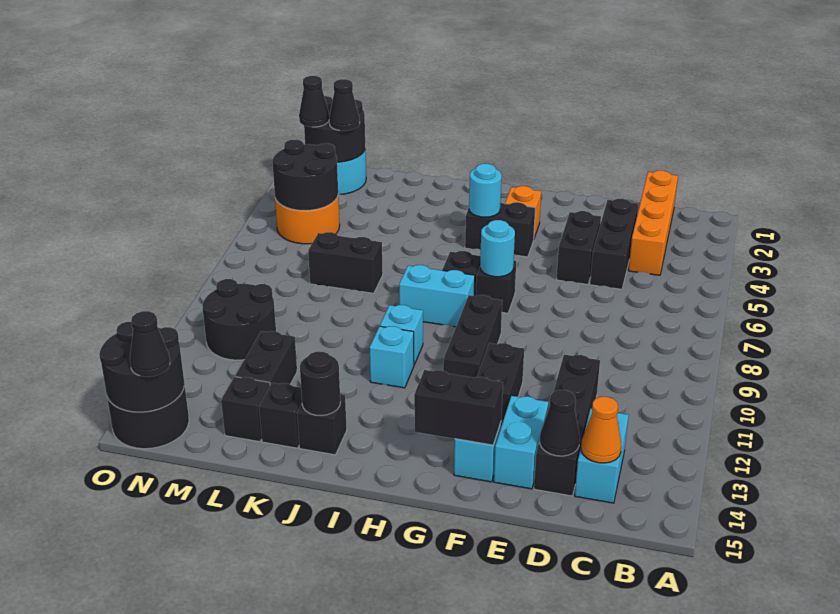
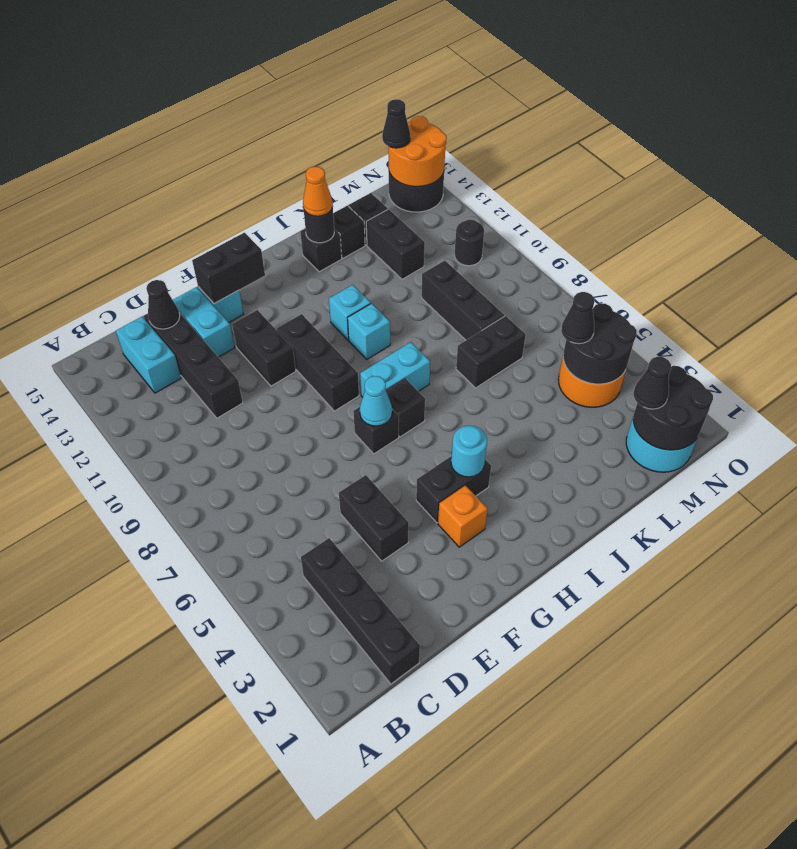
orange 1x4 brick [628,171,678,275] -> black 1x4 brick [301,538,420,684]
orange 1x1 cone [581,397,621,463] -> orange 1x1 cone moved to [303,167,333,216]
black 1x3 brick [590,199,638,289] -> black 1x3 brick moved to [421,261,504,340]
cyan 1x1 round brick [480,220,515,277] -> cyan 1x1 cone [360,376,392,426]
black 2x2 round brick [202,279,276,360] -> black 1x1 round brick [454,220,484,266]
black 1x1 cone [299,76,329,127] -> black 1x1 cone moved to [561,292,594,344]
black 2x2 round brick [99,322,184,412] -> orange 2x2 round brick [388,116,447,187]

